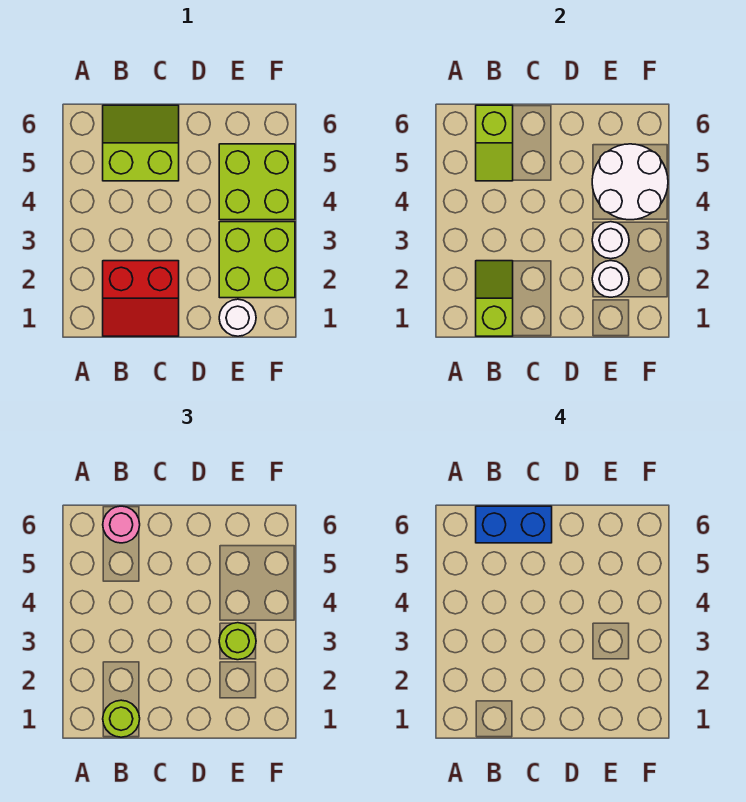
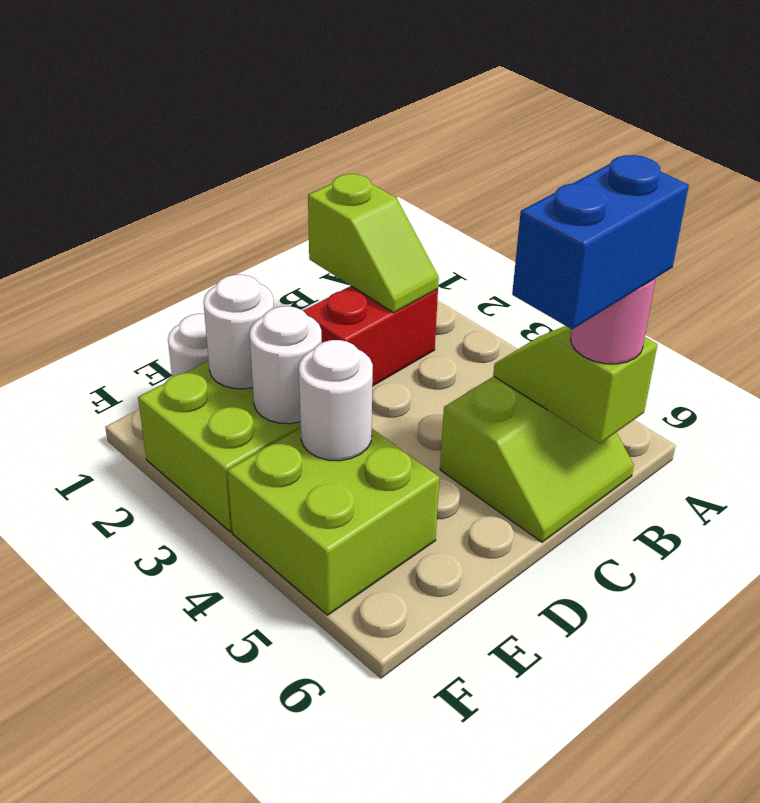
lime 1x1 round brick [103,700,140,737] -> none
lime 1x1 round brick [219,623,256,660] -> none
white 2x2 round brick [592,144,668,220] -> white 1x1 round brick [299,340,373,461]

